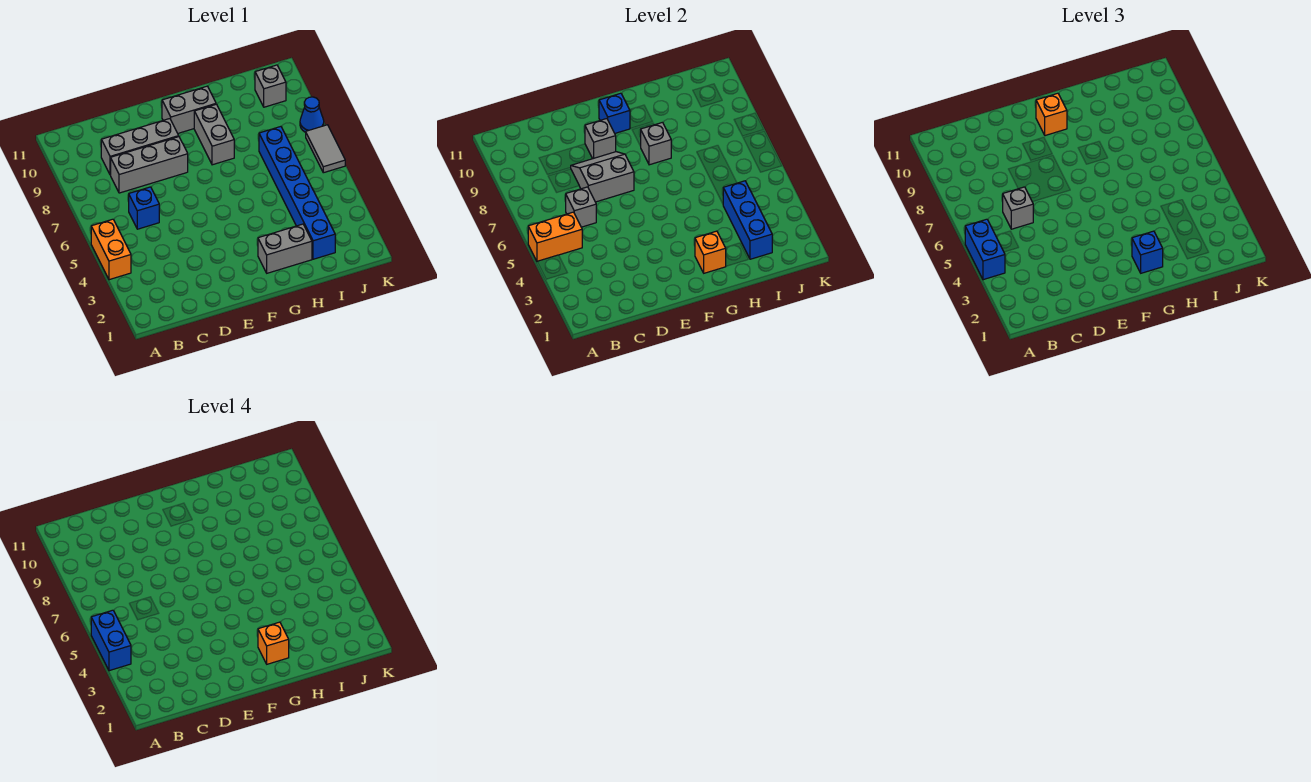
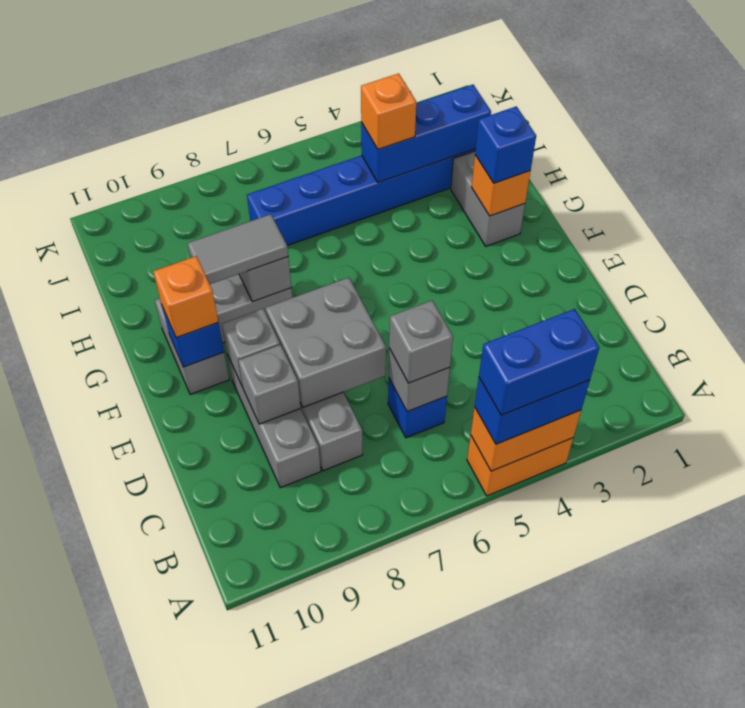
orange 1x2 brick [528,212,582,261] -> orange 1x2 brick turned to [471,407,581,471]
grey 2x2 slope [570,152,634,202] -> grey 2x2 brick [266,277,386,407]
orange 1x1 brick [258,622,289,664] -> orange 1x1 brick moved to [361,73,416,149]
grey 1x1 brick [255,65,286,107] -> grey 1x1 brick moved to [238,345,301,424]
grey 1x2 tile [306,125,345,173] -> grey 1x2 tile moved to [188,214,288,284]
blue 1x1 cone [300,97,324,132] -> none

